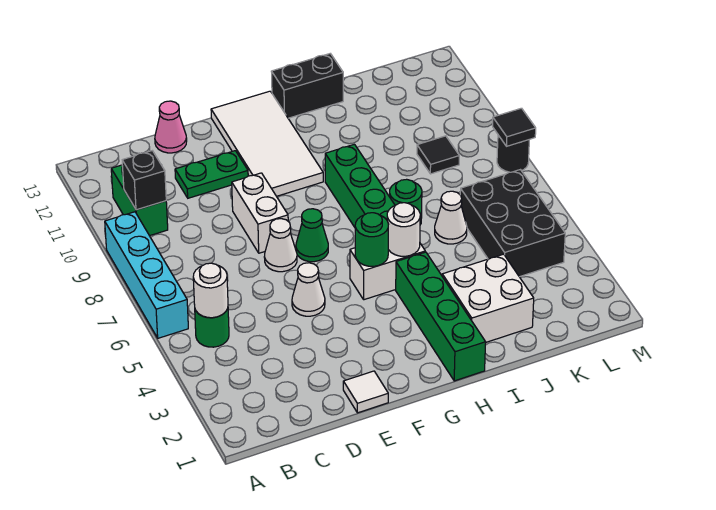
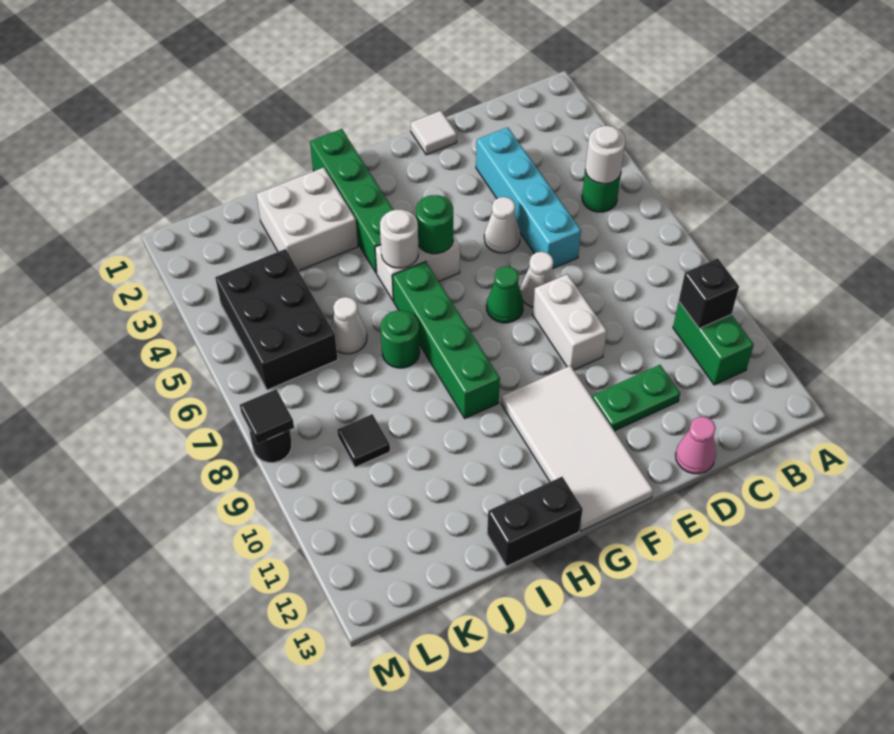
cyan 1x4 brick [105,212,188,338] -> cyan 1x4 brick moved to [476,127,581,269]

